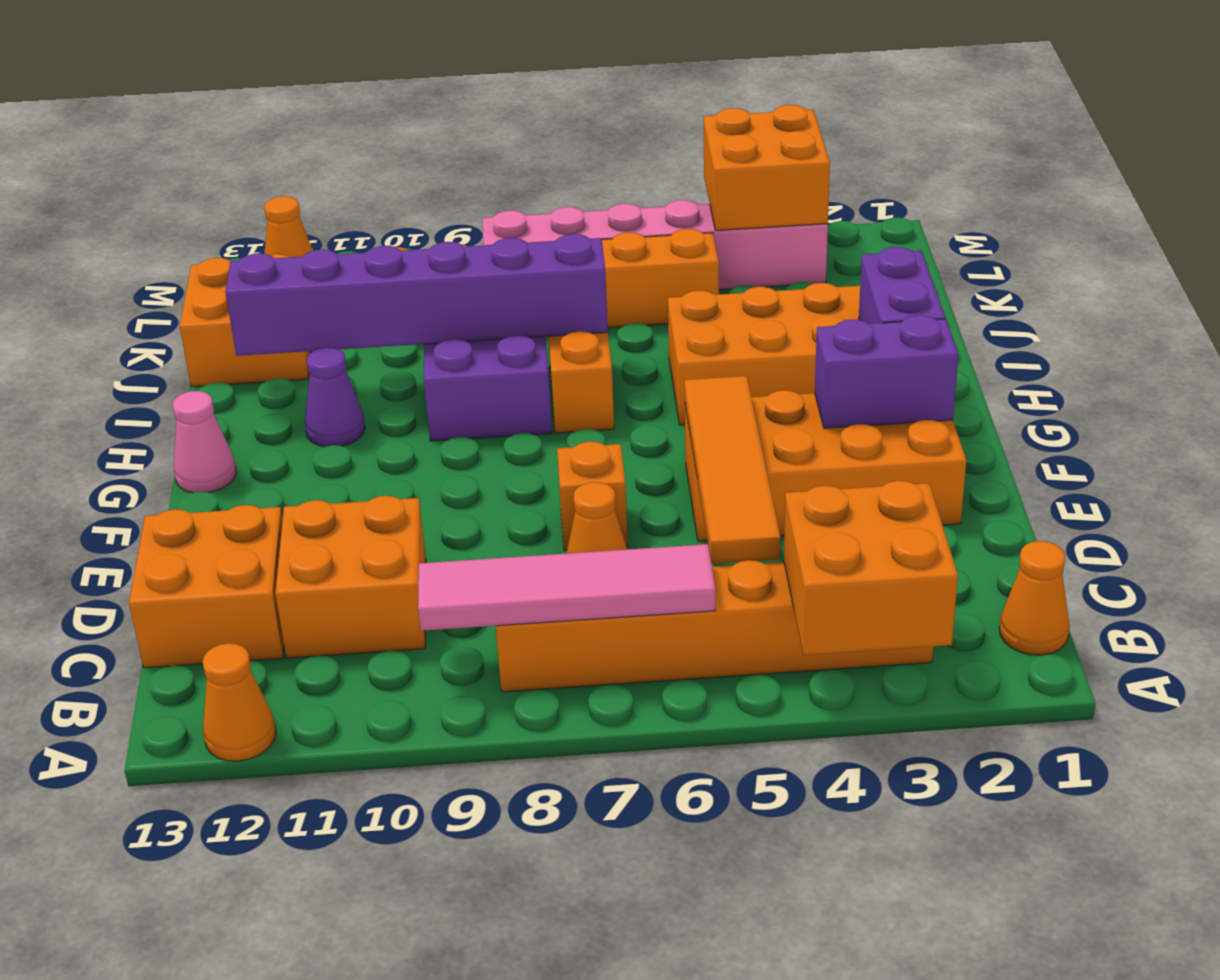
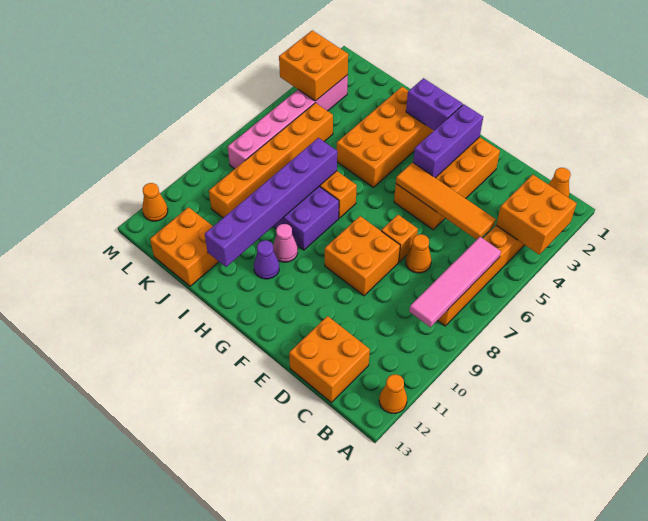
orange 2x2 brick [275,496,426,658] -> orange 2x2 brick moved to [325,216,400,296]
purple 1x2 brick [815,315,959,428] -> purple 1x3 brick [413,104,483,178]
pink 1x1 cone [173,391,236,493] -> pink 1x1 cone moved to [273,224,298,262]

